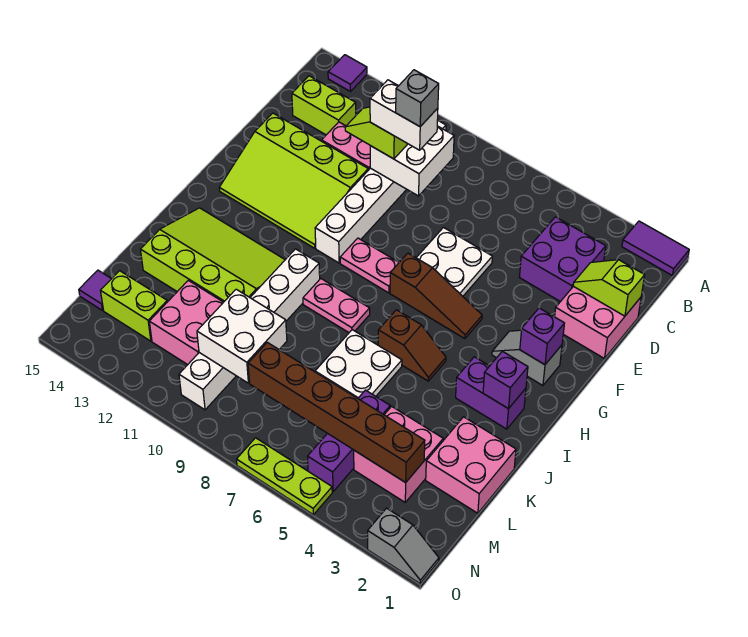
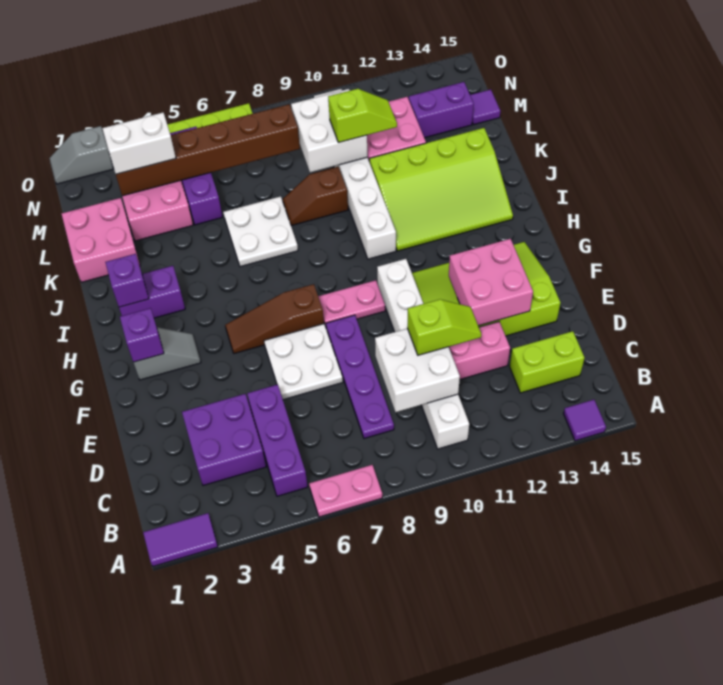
none -> purple 1x3 brick [247,385,308,496]
none -> purple 1x4 plate [326,315,394,439]
pink 2x2 brick [555,286,641,359] -> pink 2x2 brick moved to [449,239,533,326]
lime 1x2 slope [573,260,645,316] -> lime 1x2 slope moved to [328,89,397,143]
white 1x2 brick [370,80,438,150] -> white 1x2 brick moved to [102,113,176,174]
grey 1x1 brick [396,70,439,127] -> none
brown 1x2 slope [378,310,446,381] -> brown 1x2 slope moved to [283,167,348,226]
pink 1x2 plate [303,279,370,332] -> pink 1x2 plate moved to [309,465,382,517]
lime 1x2 brick [100,271,167,341] -> purple 1x2 brick [409,82,474,138]

